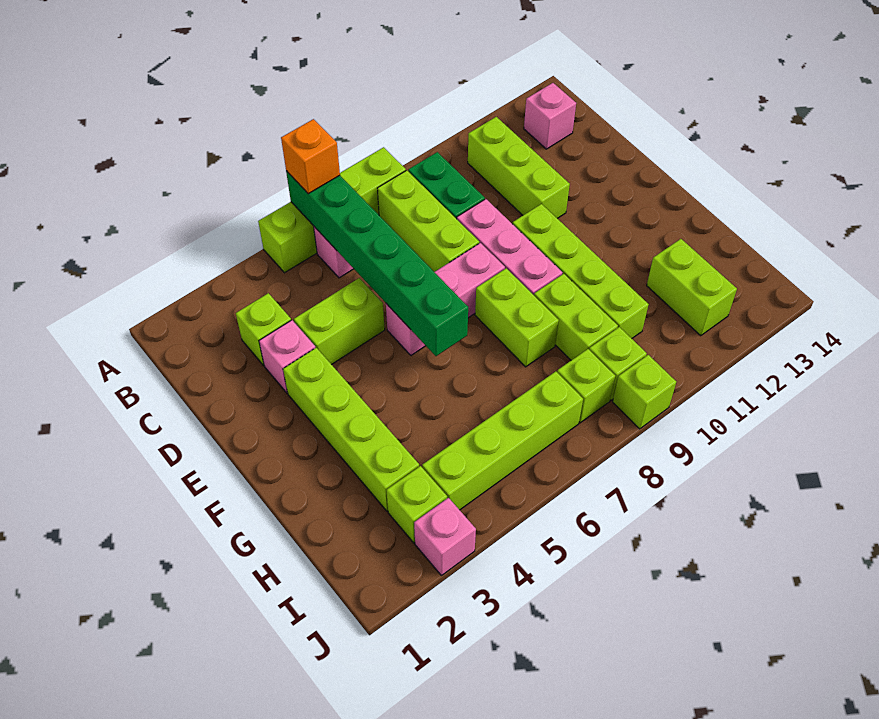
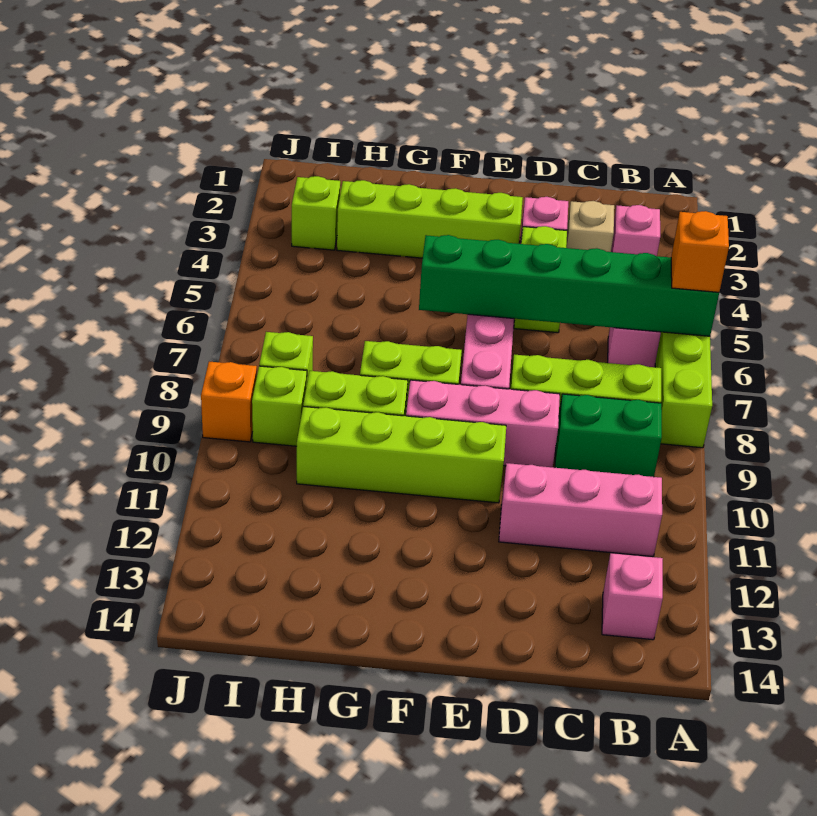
lime 1x3 brick [468,117,570,218] -> pink 1x3 brick [499,463,662,557]
lime 1x1 brick [236,293,291,365] -> tan 1x1 brick [566,201,614,252]
lime 1x2 brick [647,239,737,336] -> none
lime 1x4 brick [422,371,583,510] -> none
pink 1x1 brick [414,498,476,575] -> pink 1x1 brick moved to [611,205,660,256]
lime 1x1 brick [613,355,676,429] -> orange 1x1 brick [201,362,257,442]

